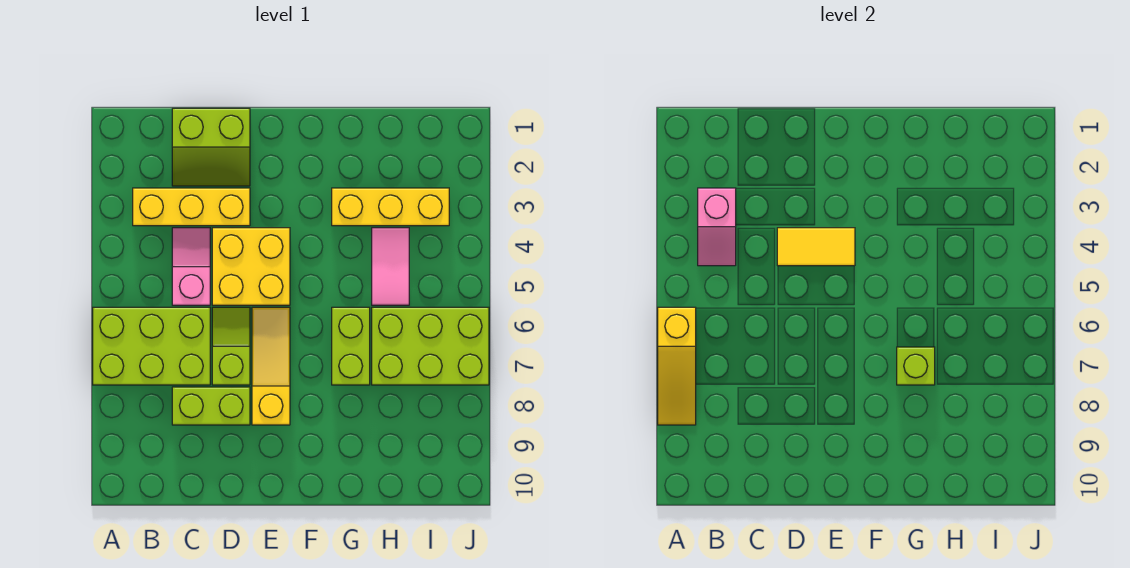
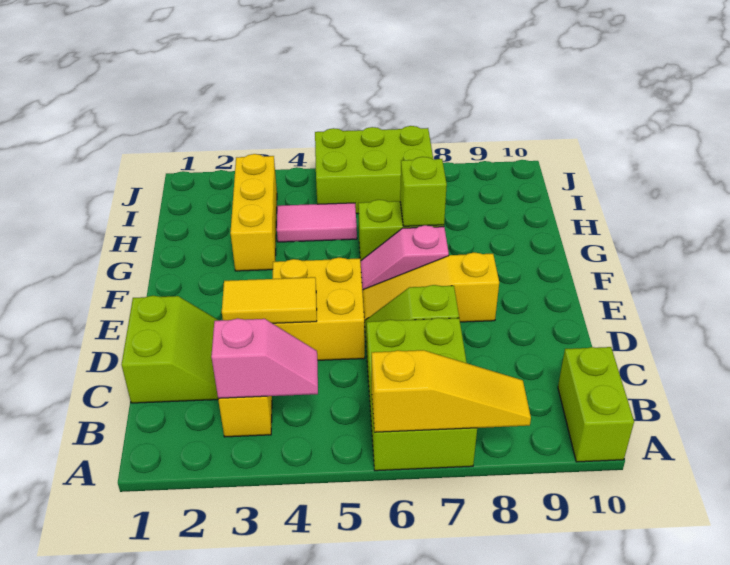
pink 1x2 slope [172,228,210,305] -> pink 1x2 slope moved to [361,225,449,292]
lime 1x2 brick [172,387,250,425] -> lime 1x2 brick moved to [558,347,634,462]
yellow 1x2 tile [777,228,855,266] -> yellow 1x2 tile turned to [221,277,317,323]
lime 2x3 brick [372,307,489,385] -> lime 2x3 brick turned to [315,126,433,214]

